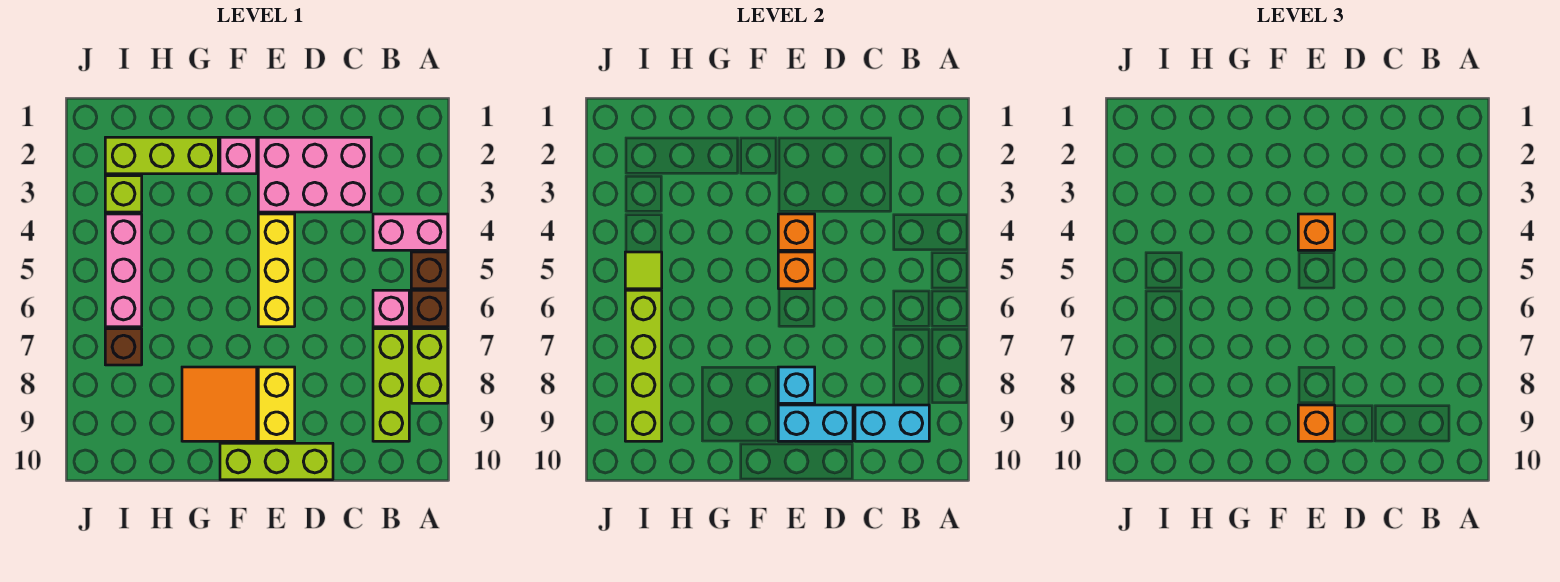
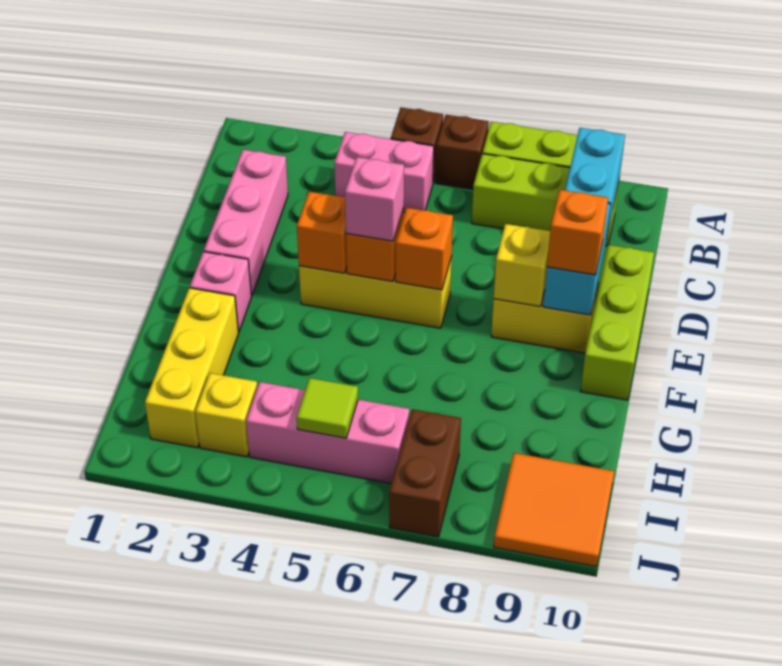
pink 1x2 brick [373,214,448,250] -> pink 1x2 brick turned to [334,132,434,213]
pink 1x1 brick [373,290,409,327] -> pink 1x1 brick moved to [345,157,404,241]
pink 2x3 brick [258,137,371,212] -> pink 1x3 brick [204,150,288,296]
orange 1x1 brick [1298,214,1335,250] -> orange 1x1 brick moved to [396,208,453,290]
cyan 1x1 brick [778,367,815,403] -> yellow 1x1 brick [494,224,550,307]
orange 2x2 tile [182,367,257,441] -> orange 2x2 tile moved to [494,453,614,567]
lime 1x3 brick [105,137,218,174] -> yellow 1x3 brick [145,288,238,448]
lime 1x1 brick [105,176,142,212] -> yellow 1x1 brick [195,373,257,457]
lime 1x4 brick [625,290,662,441] -> none
brown 1x1 brick [105,329,142,365] -> brown 1x2 brick [389,409,461,537]

